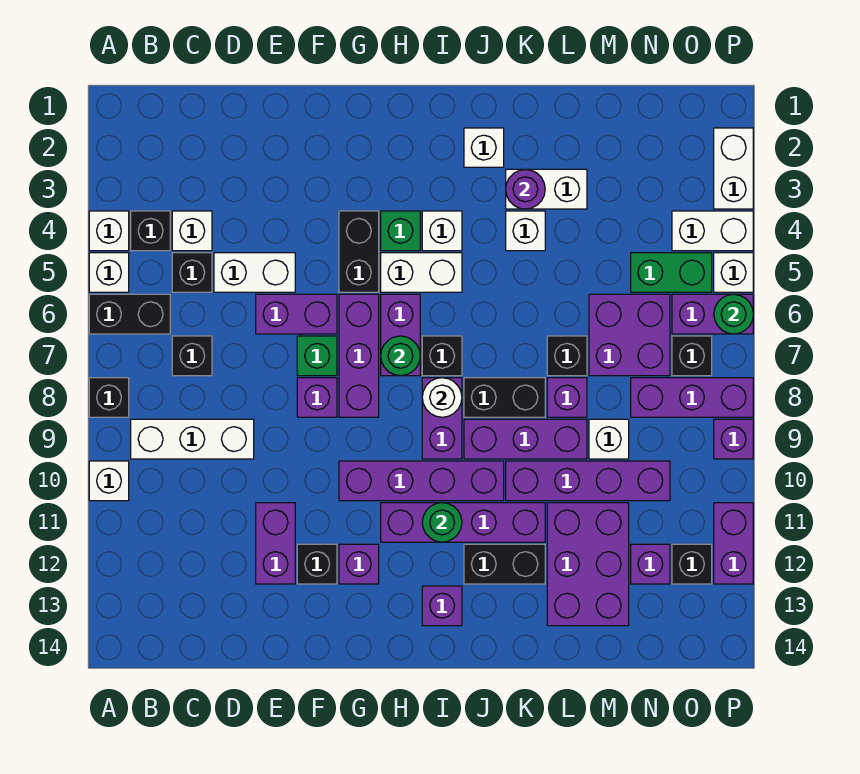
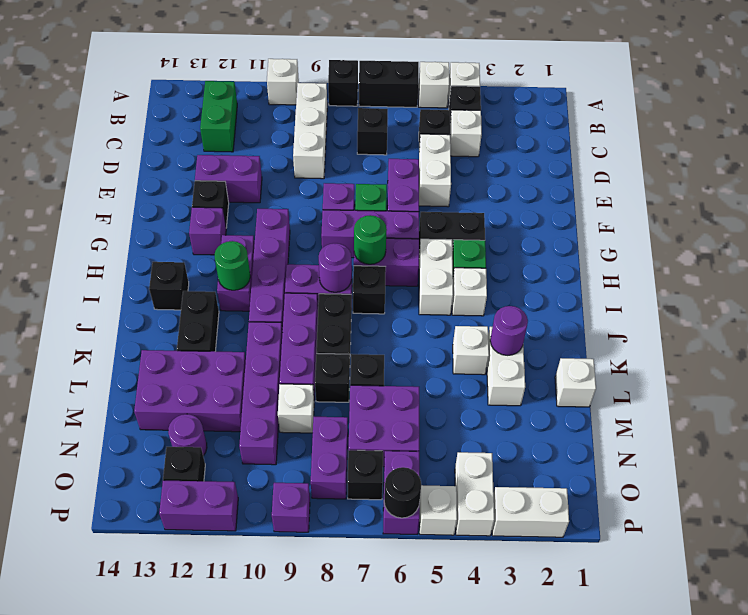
black 1x2 brick [89,294,170,334] -> black 1x2 brick turned to [359,61,419,107]
purple 1x4 brick [381,503,545,542] -> purple 1x2 brick [217,235,255,311]
white 1x1 round brick [422,378,462,417] -> purple 1x1 round brick [319,243,352,292]
purple 1x1 brick [422,586,462,626] -> black 1x1 brick [149,262,189,310]
white 1x1 brick [464,128,504,167] -> white 1x1 brick moved to [555,358,596,407]
purple 1x1 brick [547,378,587,417] -> black 1x1 brick [315,353,350,402]
green 1x2 brick [631,253,712,292] -> green 1x2 brick moved to [200,81,237,152]
purple 1x3 brick [631,378,753,417] -> purple 1x2 brick [311,416,348,499]
purple 1x1 brick [631,544,670,584] -> purple 1x1 round brick [168,414,207,456]
green 1x1 round brick [714,294,753,334] -> black 1x1 round brick [384,467,421,518]

